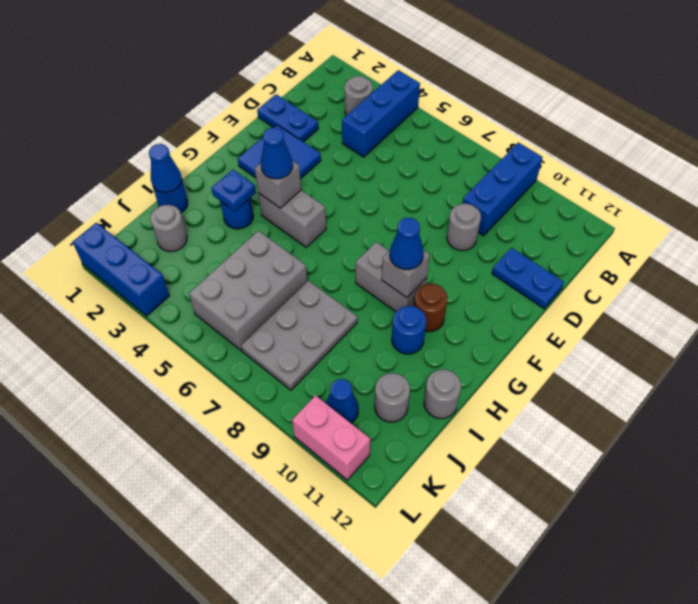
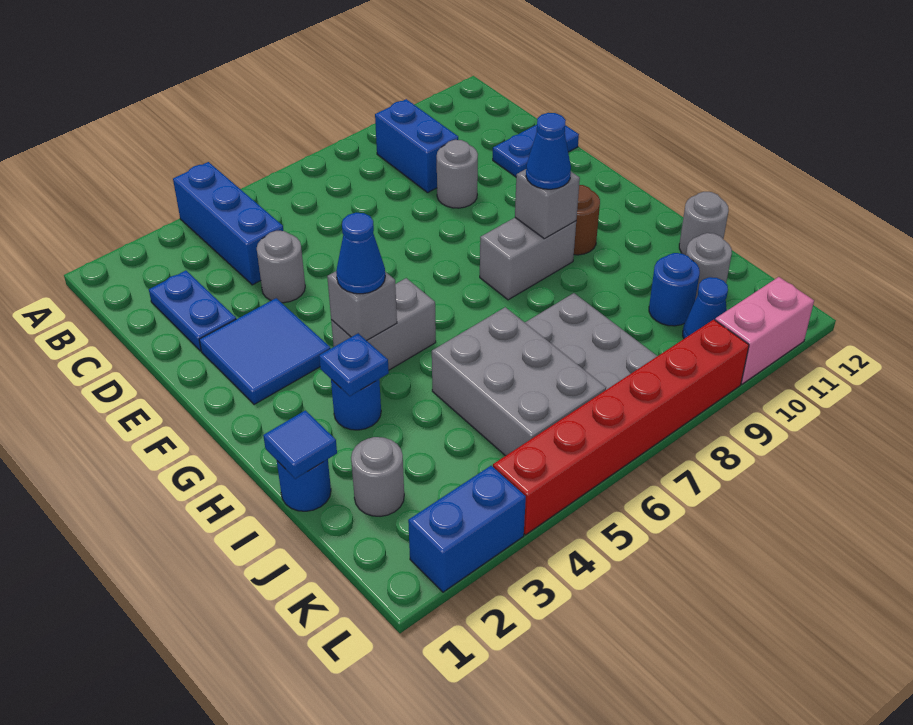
blue 1x3 brick [463,142,543,236] -> blue 1x2 brick [375,99,458,193]
grey 1x1 round brick [345,76,373,115] -> grey 1x1 round brick moved to [257,231,305,303]
blue 1x2 plate [257,94,318,142] -> blue 1x2 plate turned to [149,271,236,351]
blue 1x1 round brick [392,306,426,354] -> blue 1x1 round brick moved to [649,253,700,326]
blue 1x1 cone [149,144,182,193] -> blue 1x1 tile [263,410,337,479]
blue 1x3 brick [73,223,170,316] -> blue 1x2 brick [408,466,526,592]
none -> red 1x6 brick [493,320,749,535]

